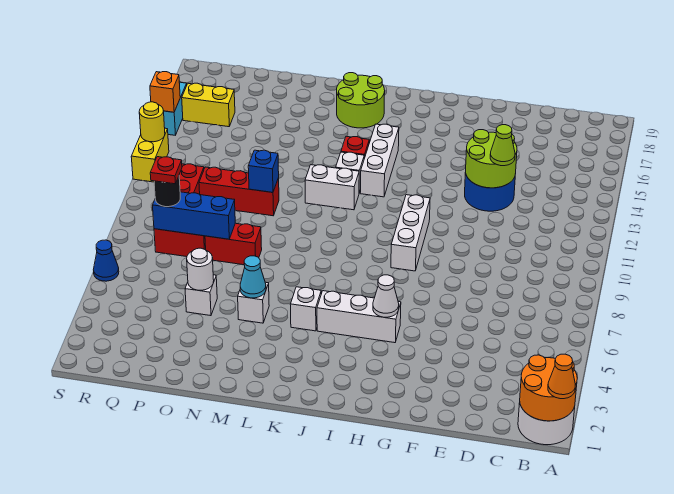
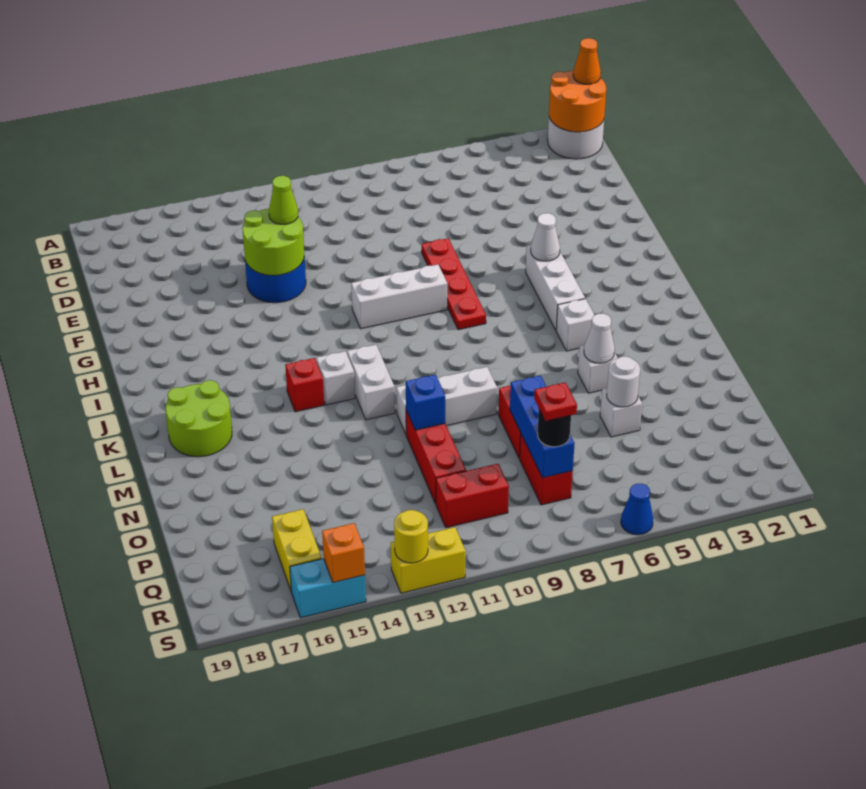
none -> red 1x4 plate [421,238,486,330]
white 1x3 brick [360,124,399,197] -> white 1x3 brick moved to [396,367,497,434]
cyan 1x1 cone [240,256,266,298] -> white 1x1 cone [584,313,615,363]

